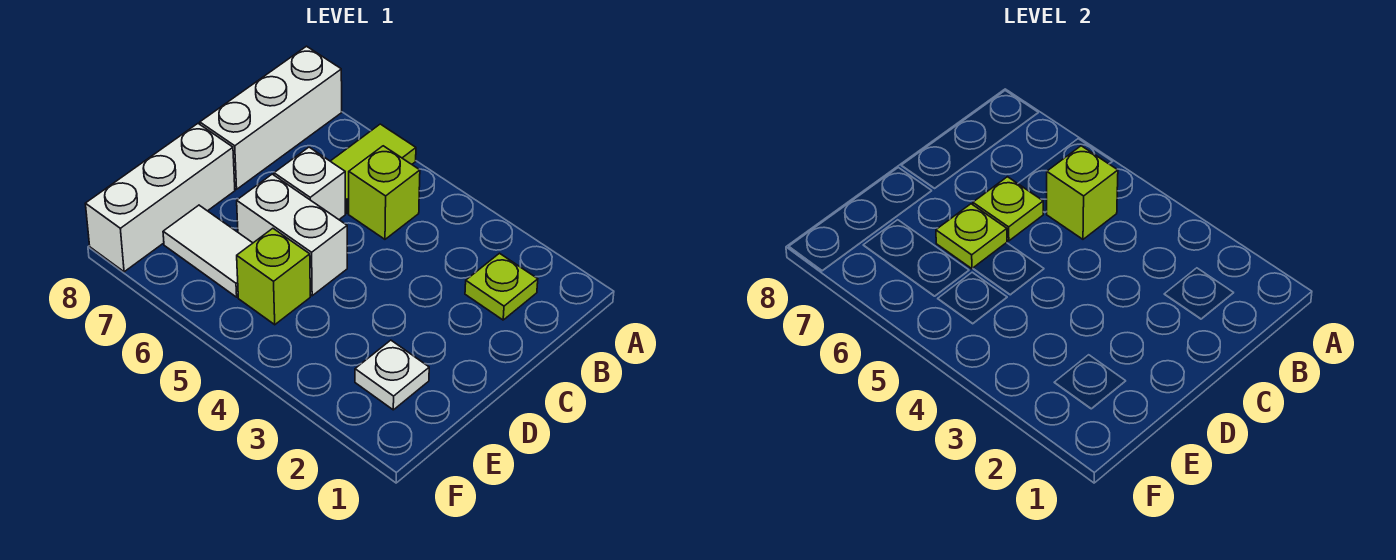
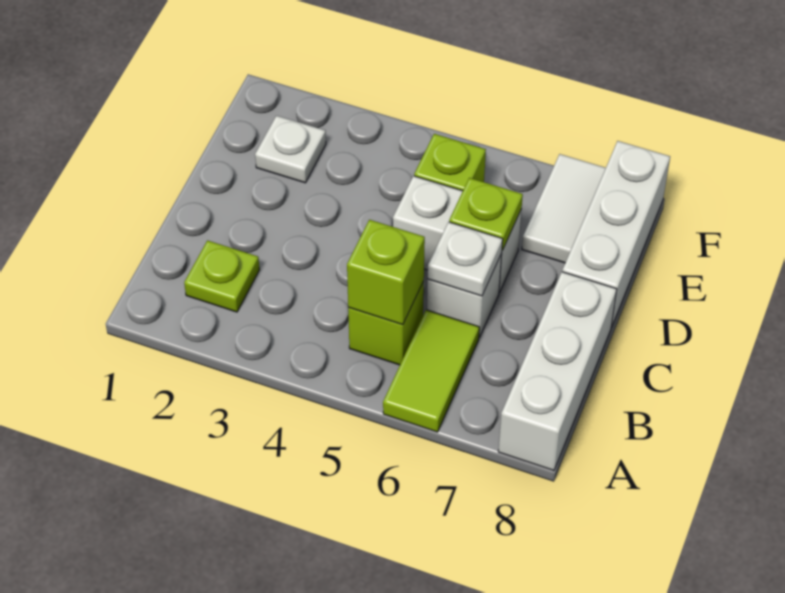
lime 1x1 plate [973,177,1043,241] -> white 1x1 plate [428,222,503,296]
white 1x2 tile [163,205,252,297] -> white 1x2 tile turned to [522,154,606,263]

